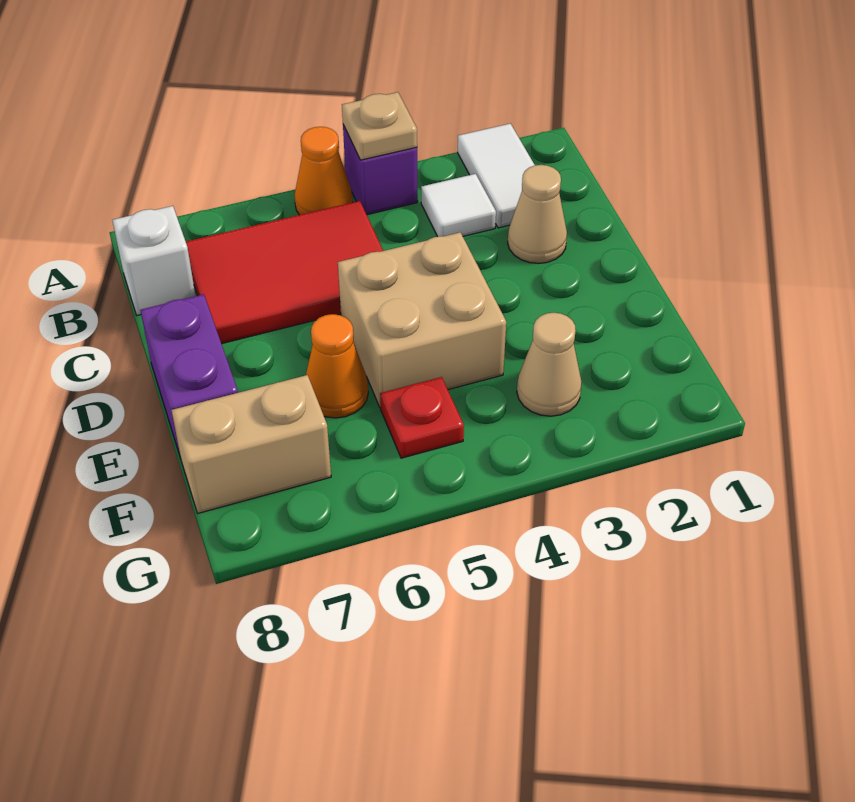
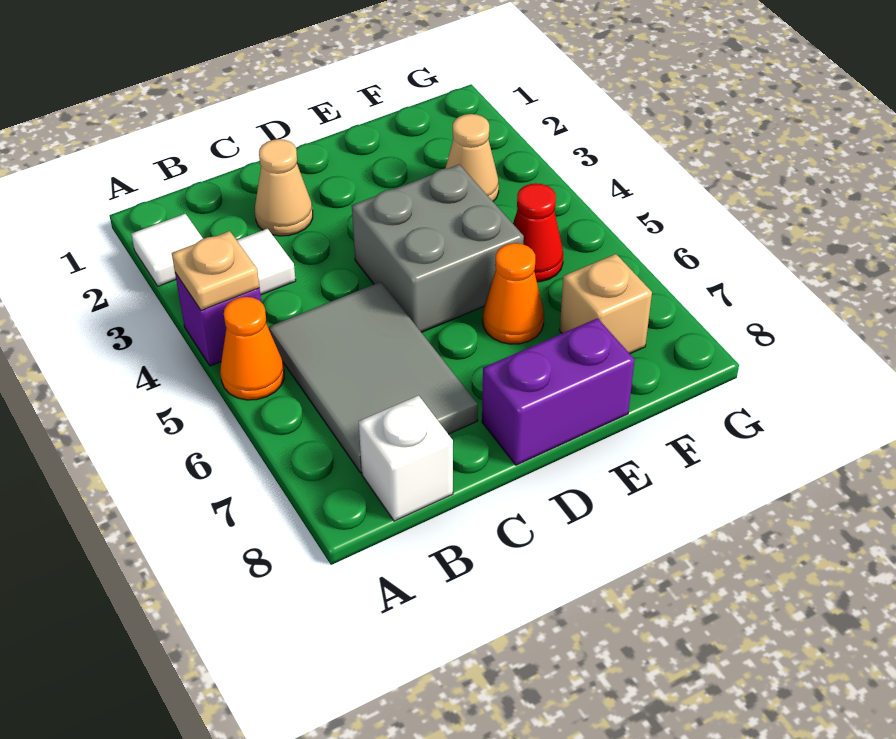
white 1x2 tile [458,124,535,228] -> white 1x1 tile [131,214,203,286]
red 2x3 tile [186,201,383,344] -> grey 2x3 tile [269,282,478,473]
tan 2x2 brick [338,232,506,408] -> grey 2x2 brick [352,164,524,332]
red 1x1 plate [380,377,464,458] -> red 1x1 cone [513,183,563,282]
tan 1x2 brick [171,375,331,513] -> tan 1x1 brick [560,254,652,354]

